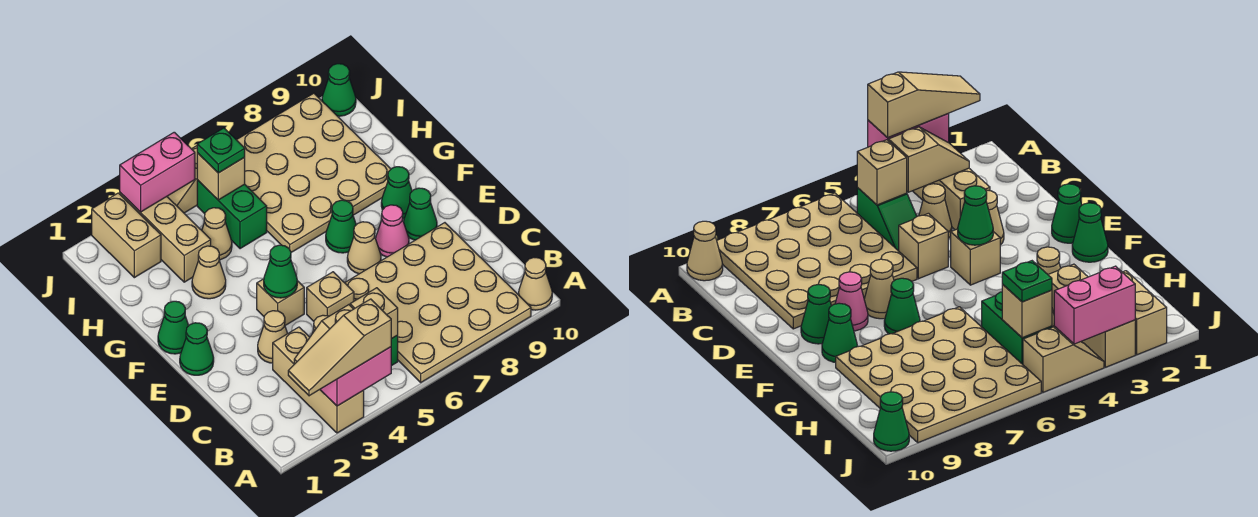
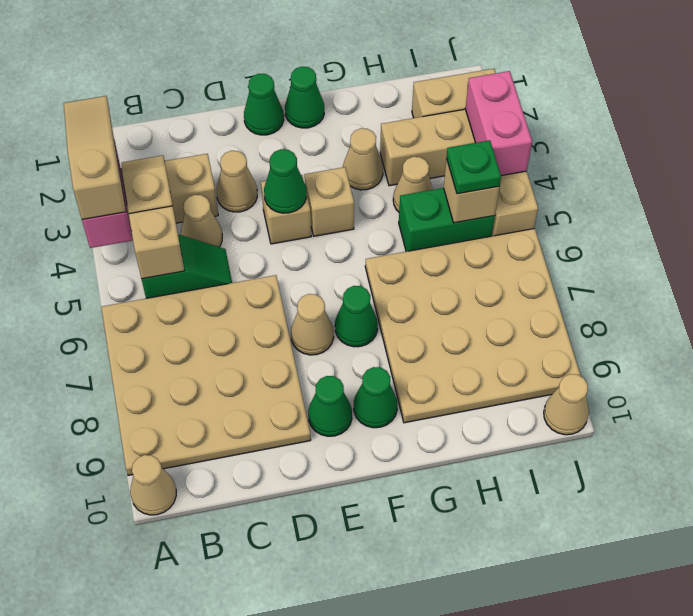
tan 1x1 brick [307,272,354,321] -> tan 1x1 brick moved to [304,167,354,236]
pink 1x1 cone [376,205,409,257] -> none
green 1x1 cone [322,64,356,116] -> tan 1x1 cone [544,374,589,435]

